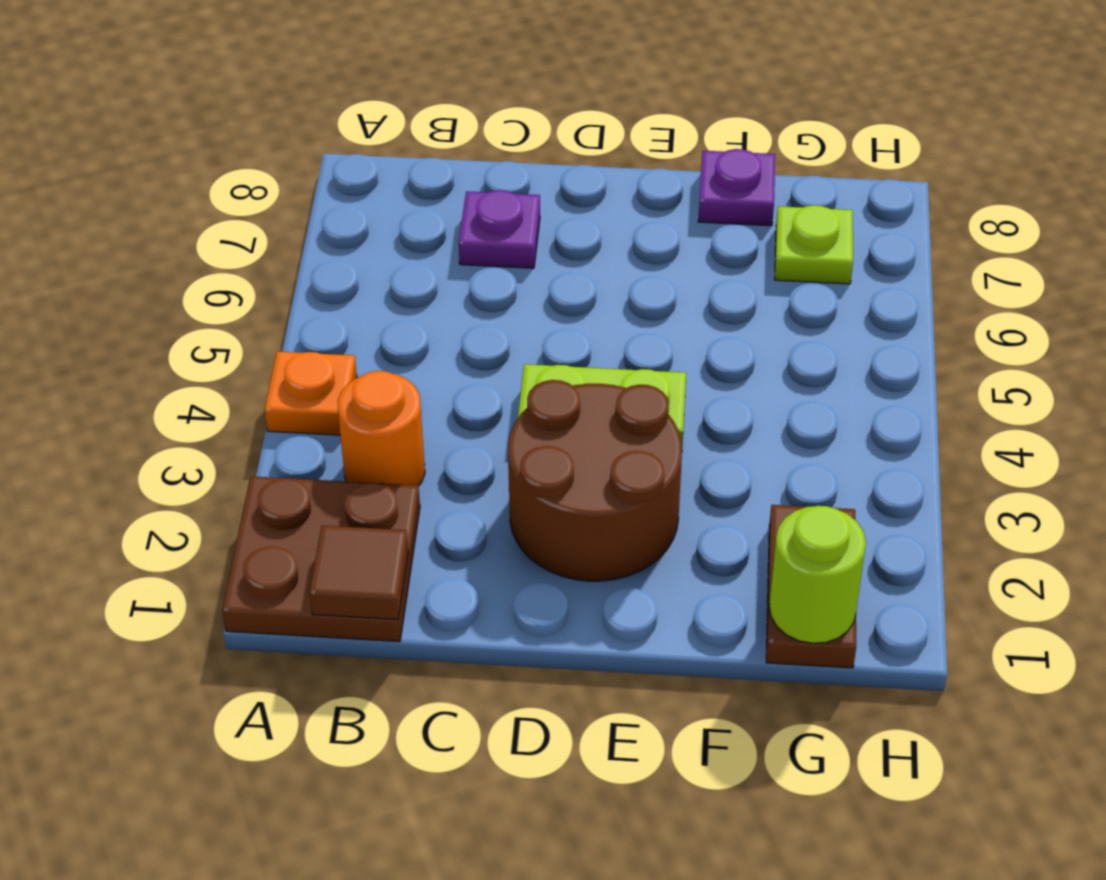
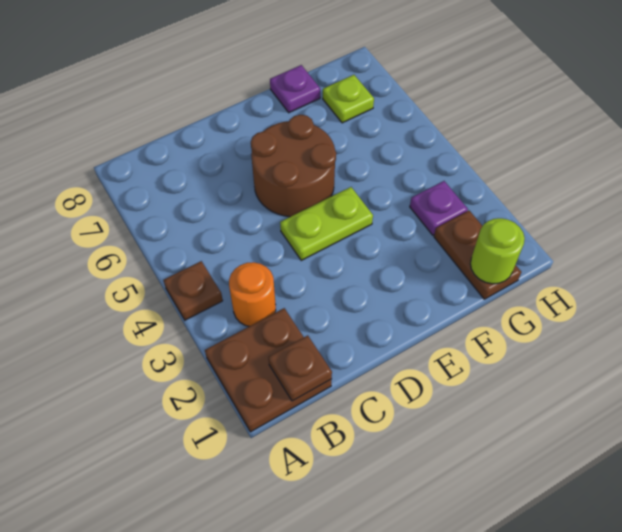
orange 1x1 plate [264,351,357,435] -> brown 1x1 plate [164,261,223,320]
brown 1x1 tile [309,525,408,619] -> brown 1x1 plate [268,335,332,401]
purple 1x1 plate [459,190,540,268] -> purple 1x1 plate moved to [410,181,468,235]
brown 2x2 round brick [508,380,682,581] -> brown 2x2 round brick moved to [251,115,336,217]

